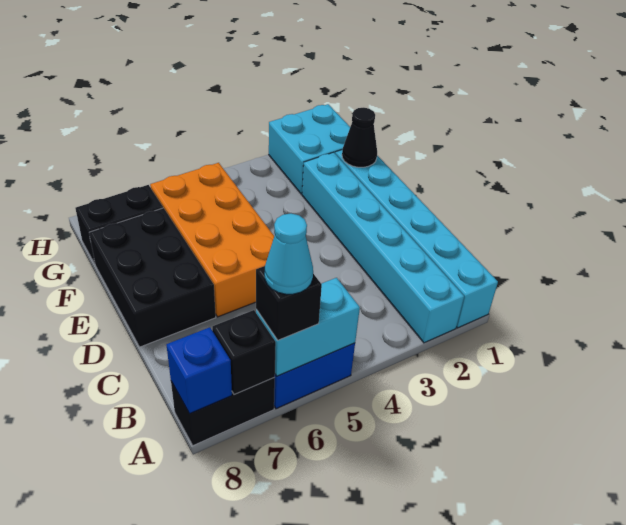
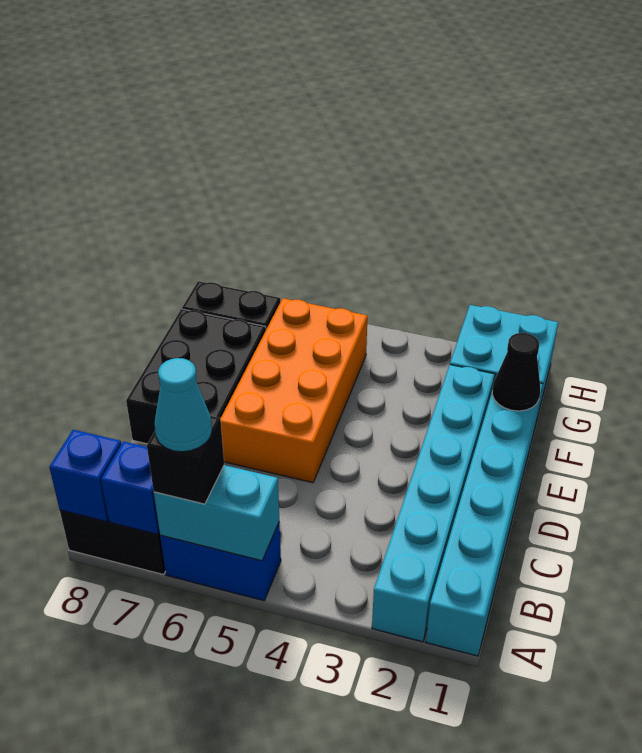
black 1x1 brick [212,310,276,395] -> blue 1x1 brick [101,441,159,534]

